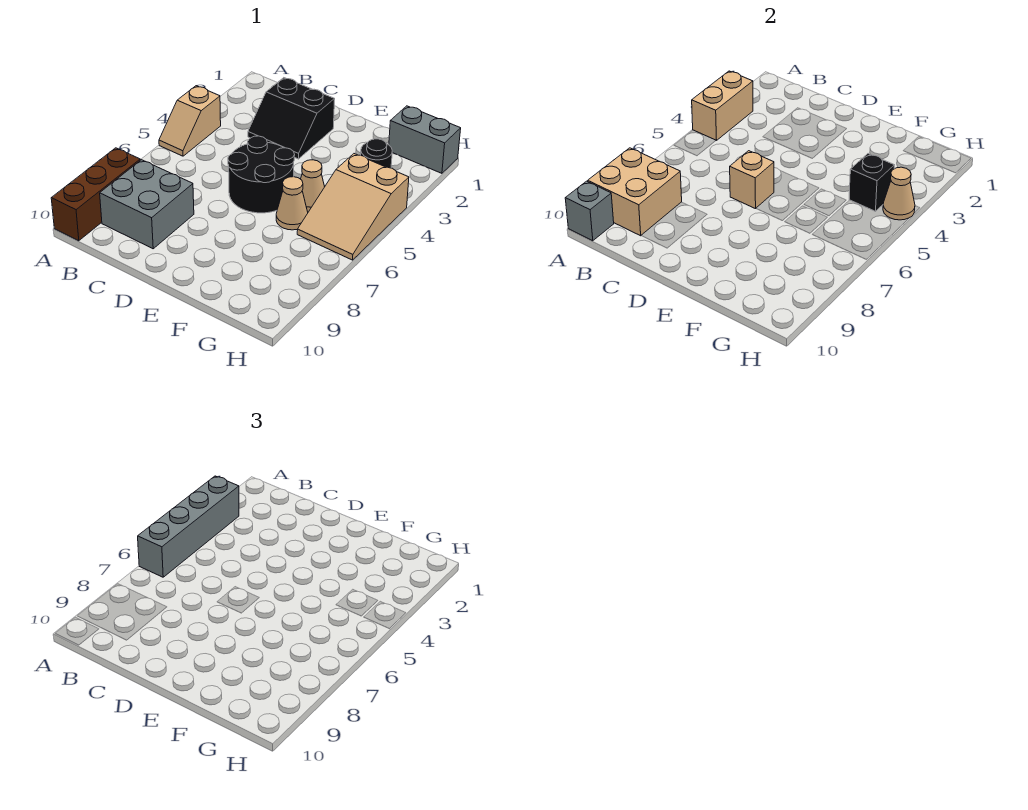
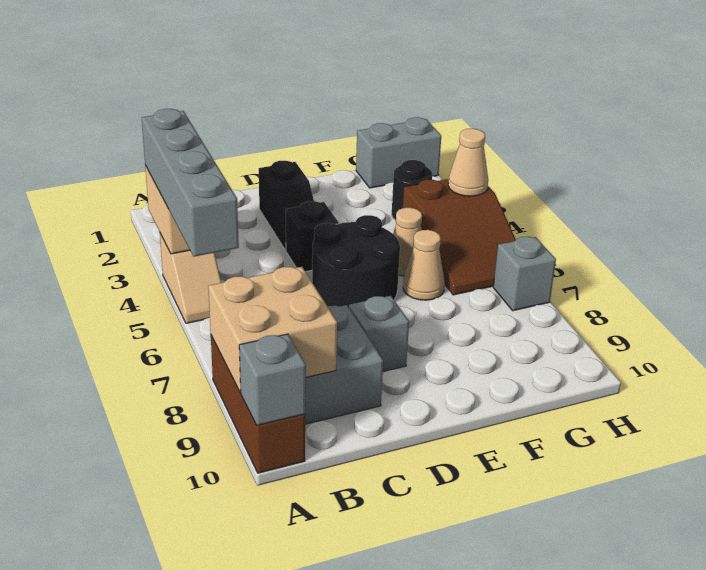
black 2x2 slope [248,78,335,159] -> black 1x2 slope [259,161,314,250]
tan 1x1 brick [730,151,774,209] -> none
none -> grey 1x1 brick [349,296,409,371]
tan 2x3 slope [297,154,409,260] -> brown 2x3 slope [403,179,516,295]
black 1x1 brick [849,154,894,211] -> black 1x1 brick moved to [286,201,339,272]
none -> grey 1x1 brick [493,237,556,311]

